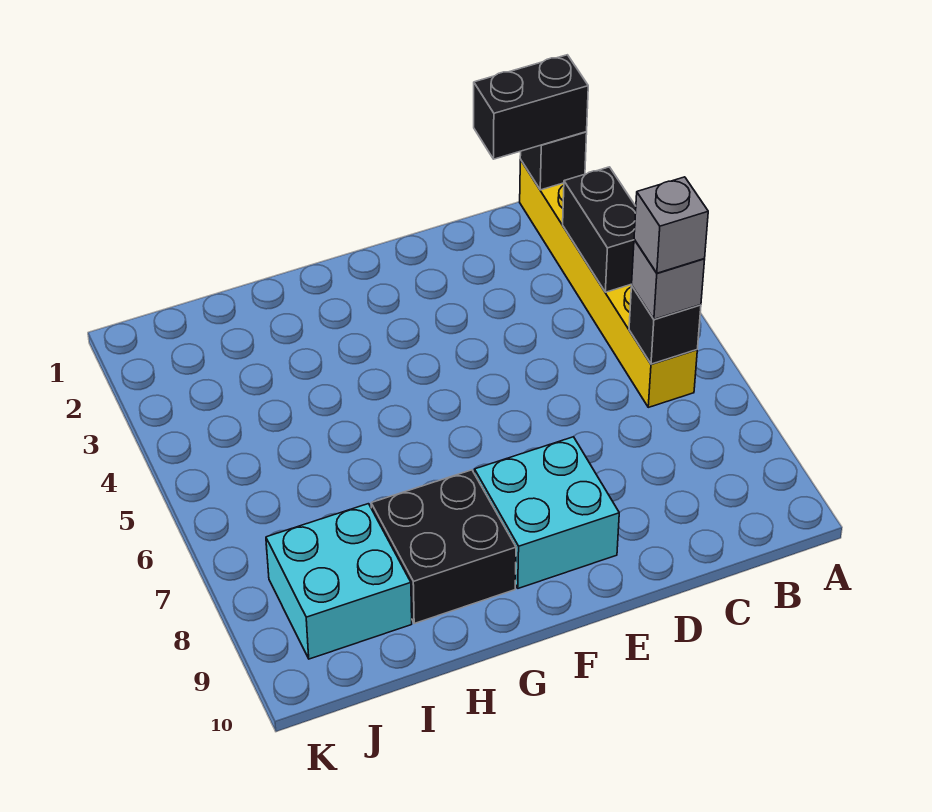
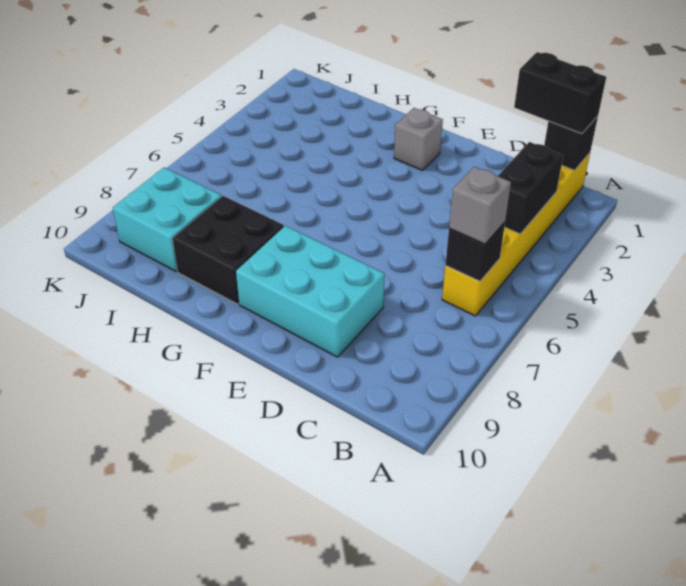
grey 1x1 brick [634,177,708,273] -> grey 1x1 brick moved to [394,108,443,170]
cyan 2x2 brick [475,437,619,588] -> cyan 2x3 brick [236,226,385,357]

